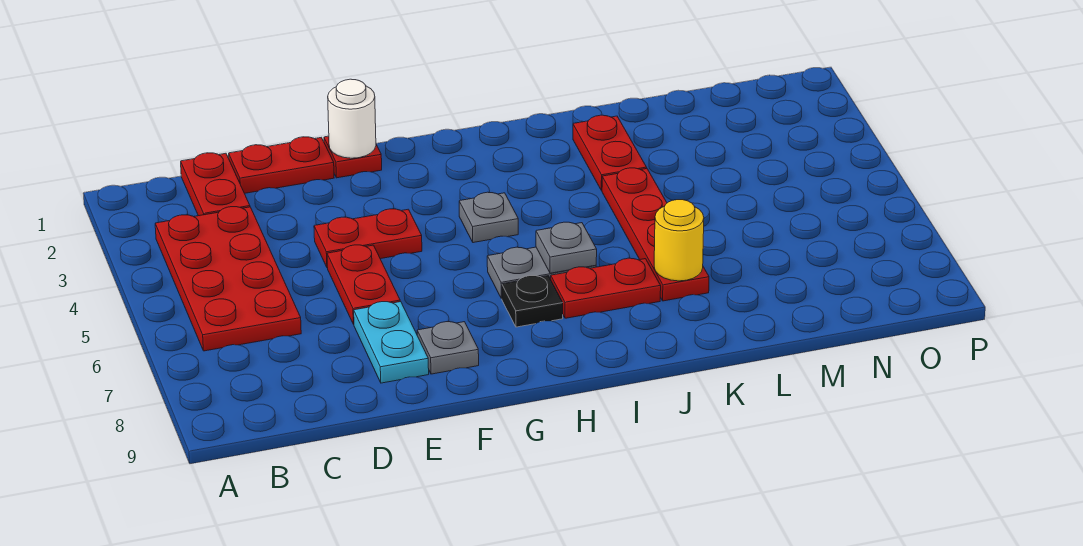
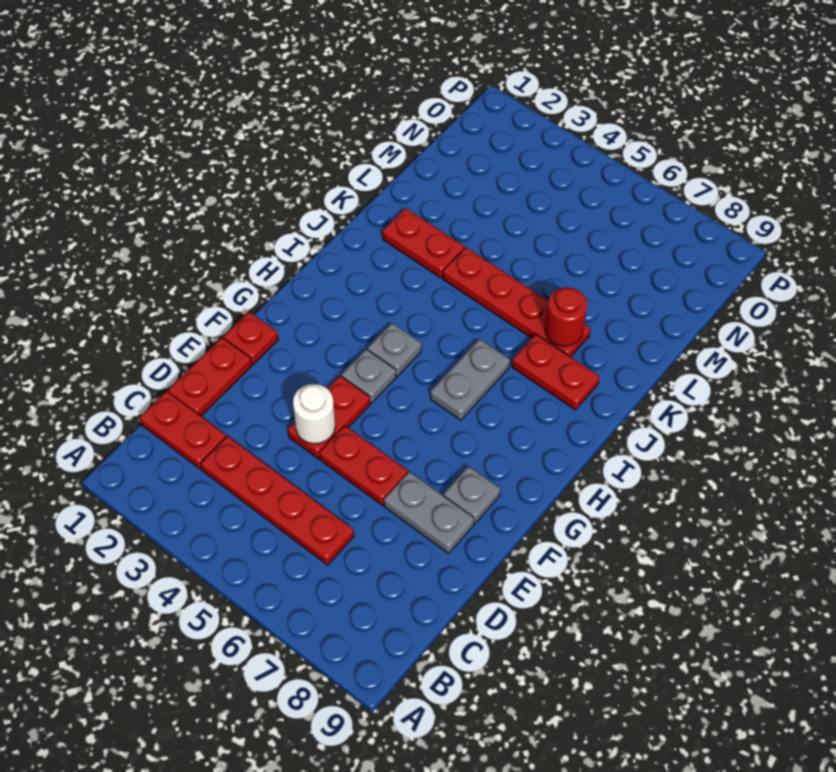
red 2x4 plate [155,207,301,351] -> red 1x4 plate [200,436,354,565]
cyan 1x2 plate [354,302,429,383] -> grey 1x2 plate [384,472,474,553]
white 1x1 round brick [328,79,376,158] -> white 1x1 round brick moved to [293,384,335,444]
black 1x1 plate [502,276,563,327] -> none
grey 1x1 plate [536,222,597,273] -> grey 1x1 plate moved to [341,349,396,403]
red 1x2 plate [551,258,661,318] -> red 1x2 plate turned to [512,334,600,410]
yellow 1x1 round brick [654,200,704,281] -> red 1x1 round brick [545,287,587,346]

